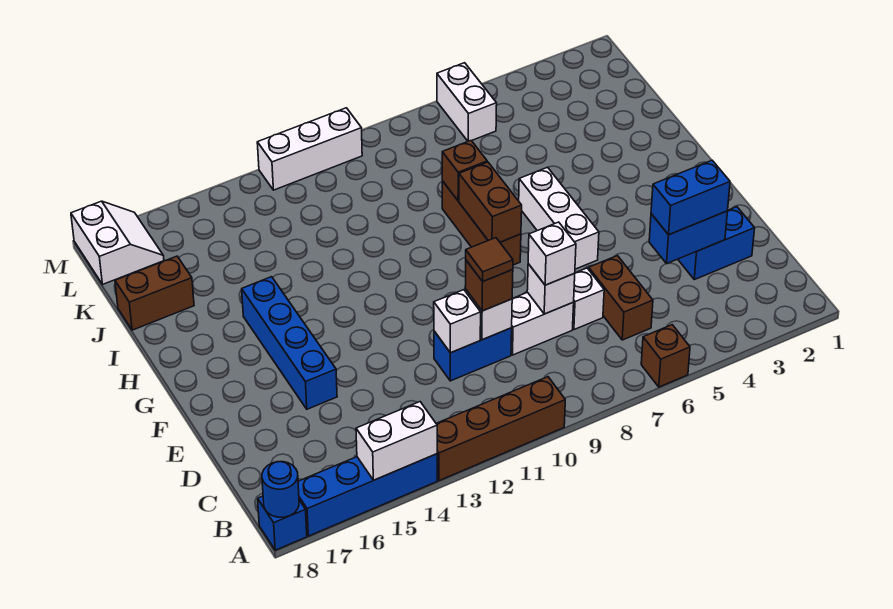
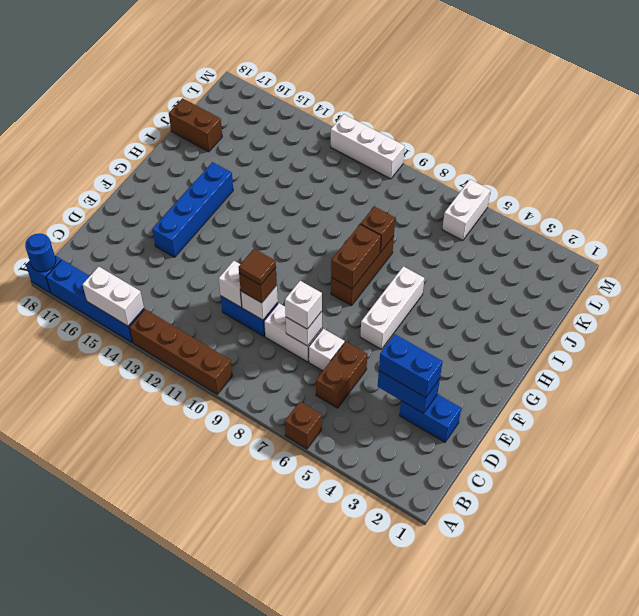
white 2x2 slope [71,201,164,284] -> none

